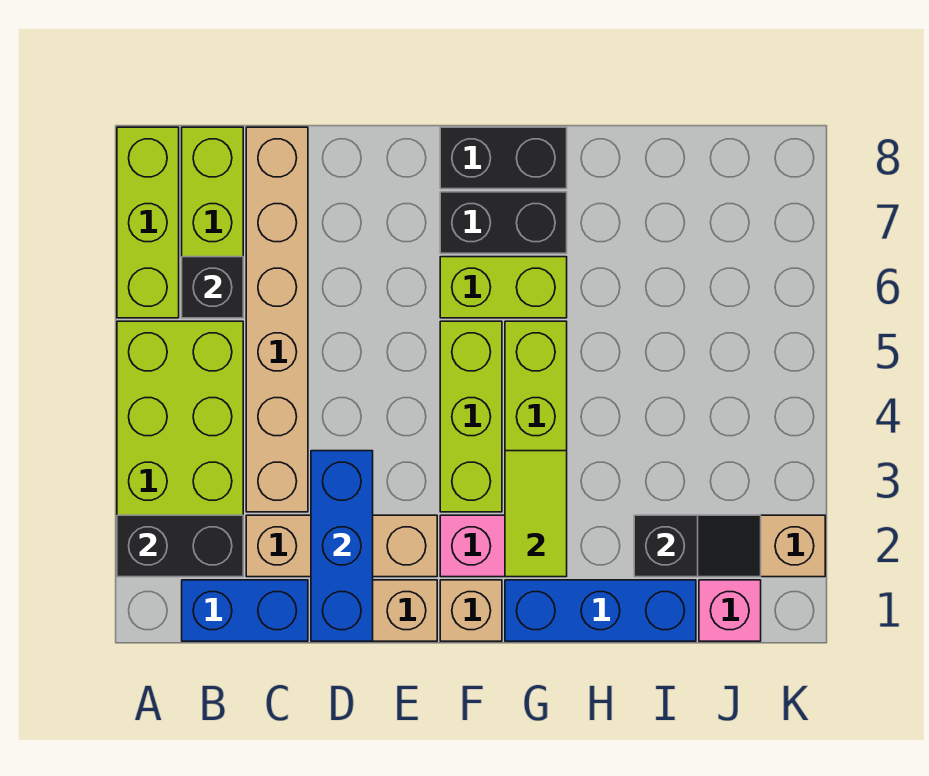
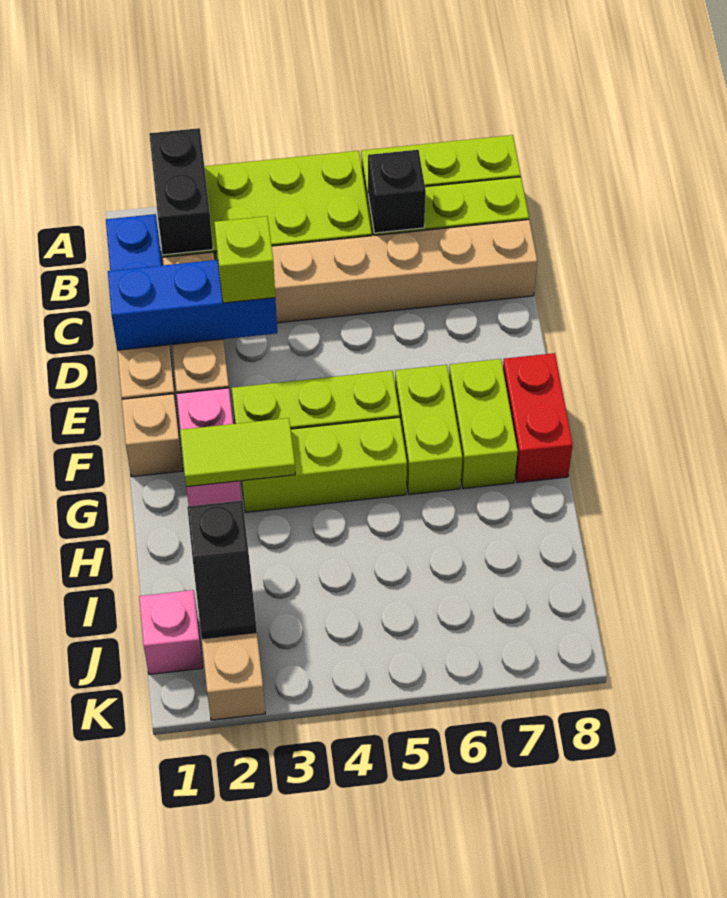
none -> lime 1x1 brick [214,216,275,303]
black 1x2 brick [440,192,567,253] -> lime 1x2 brick [449,359,518,489]
black 1x2 brick [440,127,567,189] -> red 1x2 brick [503,353,573,483]
blue 1x3 brick [505,580,696,641] -> none

